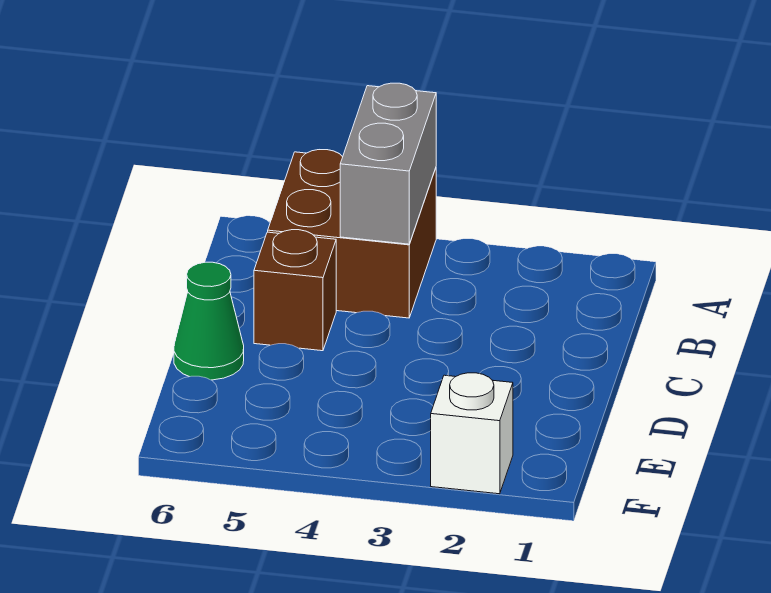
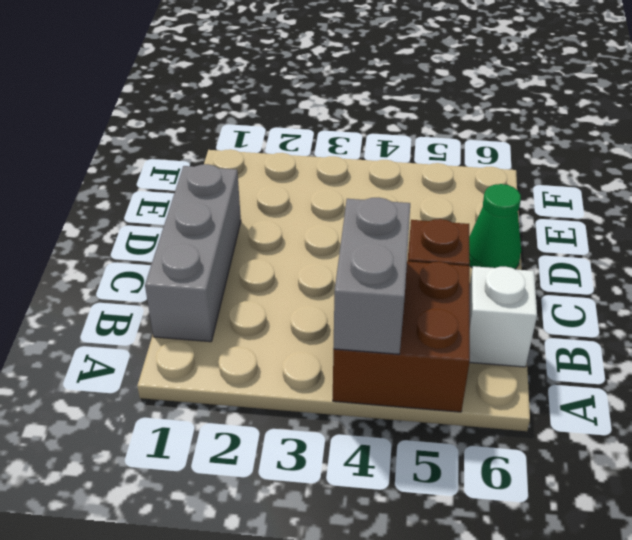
none -> grey 1x3 brick [145,164,241,342]
white 1x1 brick [431,373,513,494] -> white 1x1 brick moved to [470,266,537,367]

